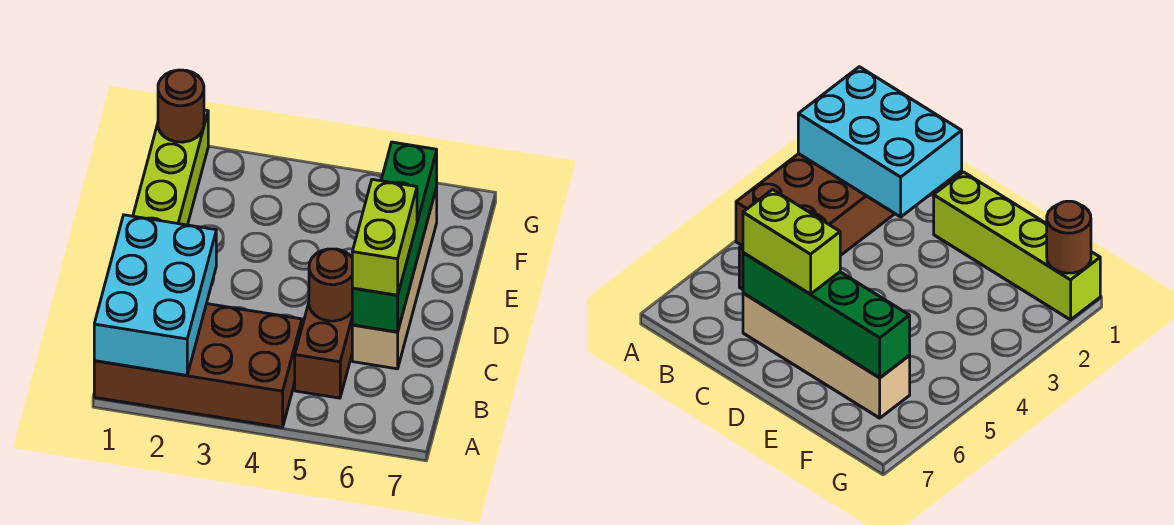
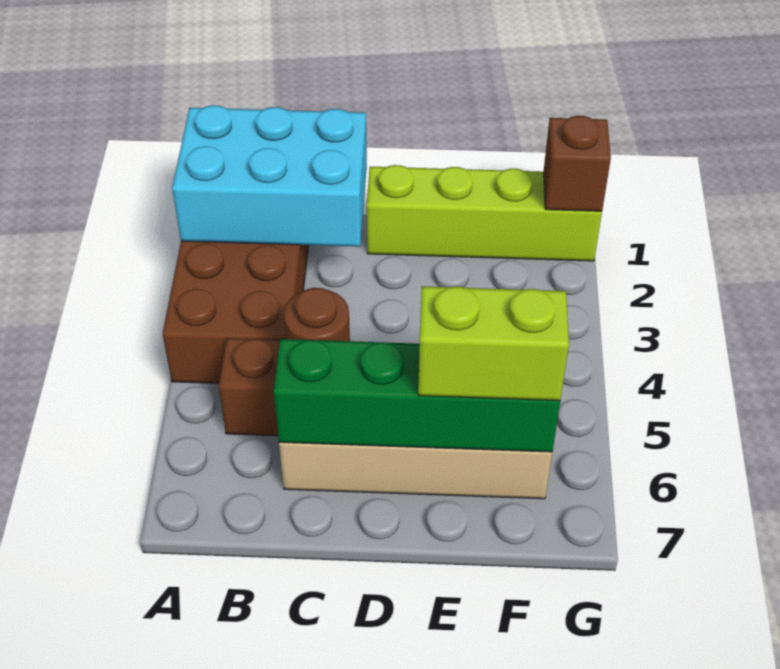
lime 1x2 brick [352,179,417,295] -> lime 1x2 brick moved to [418,286,569,401]
brown 1x1 round brick [158,70,204,142] -> brown 1x1 brick [544,116,611,211]

